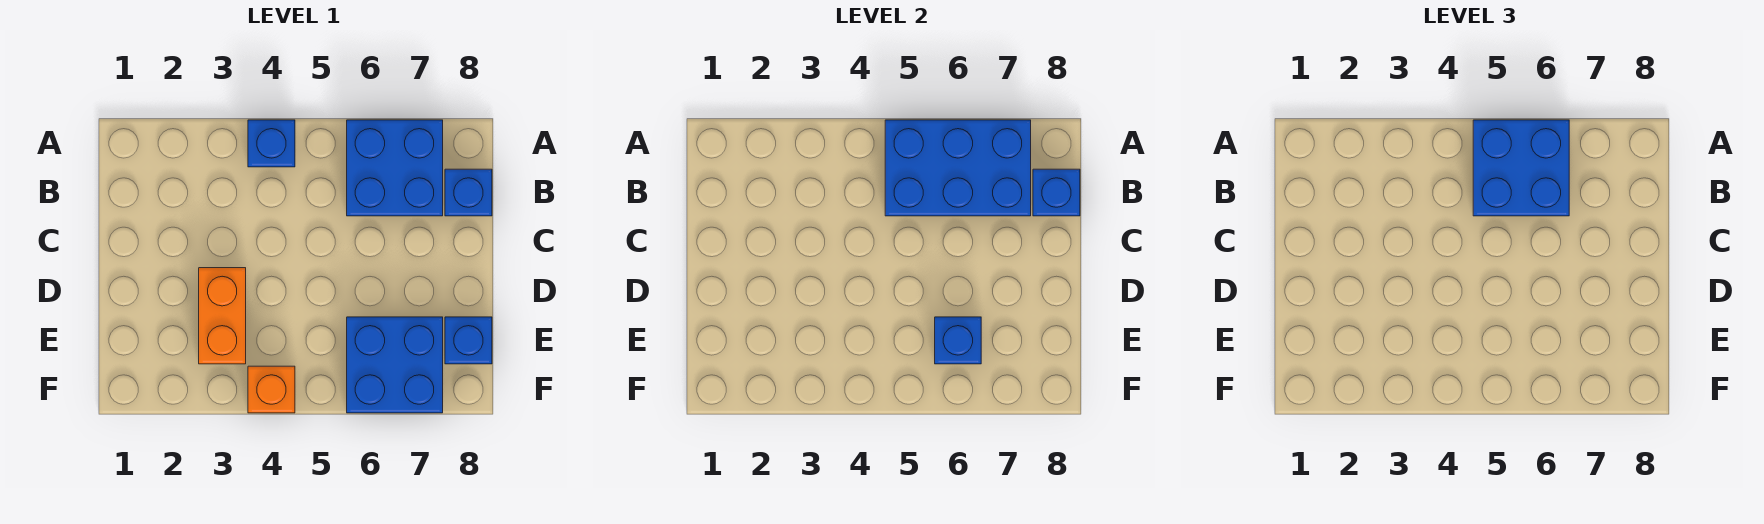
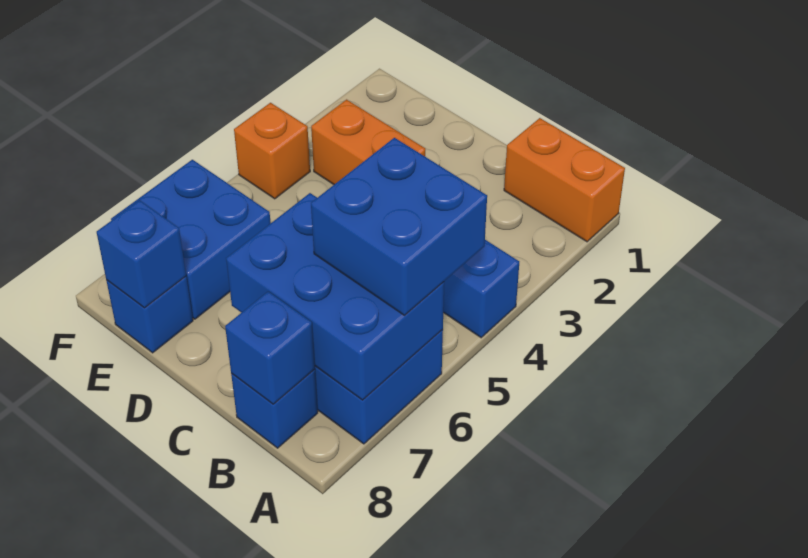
none -> orange 1x2 brick [504,118,625,242]
blue 2x3 brick [885,120,1031,216] -> blue 2x3 brick turned to [226,193,444,400]
blue 1x1 brick [935,317,981,364] -> blue 1x1 brick moved to [97,200,186,308]

